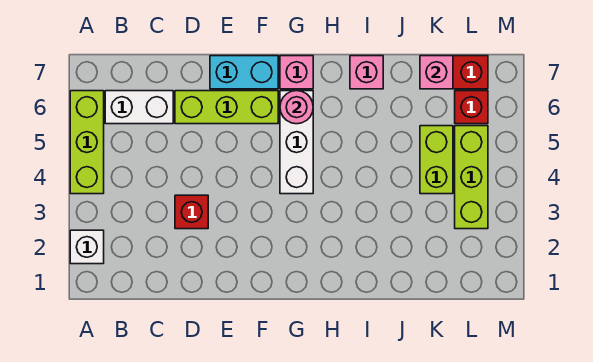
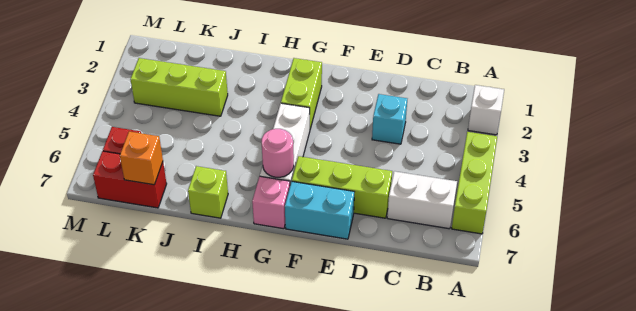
red 1x1 brick [175,195,208,229] -> cyan 1x1 brick [372,94,407,144]
pink 1x1 brick [350,56,383,89] -> lime 1x1 brick [188,166,228,218]
lime 1x2 brick [420,126,453,194] -> lime 1x2 brick moved to [281,58,322,129]
pink 1x1 brick [420,56,453,89] -> orange 1x1 brick [120,132,163,185]
lime 1x3 brick [455,126,488,229] -> lime 1x3 brick turned to [130,58,228,116]

